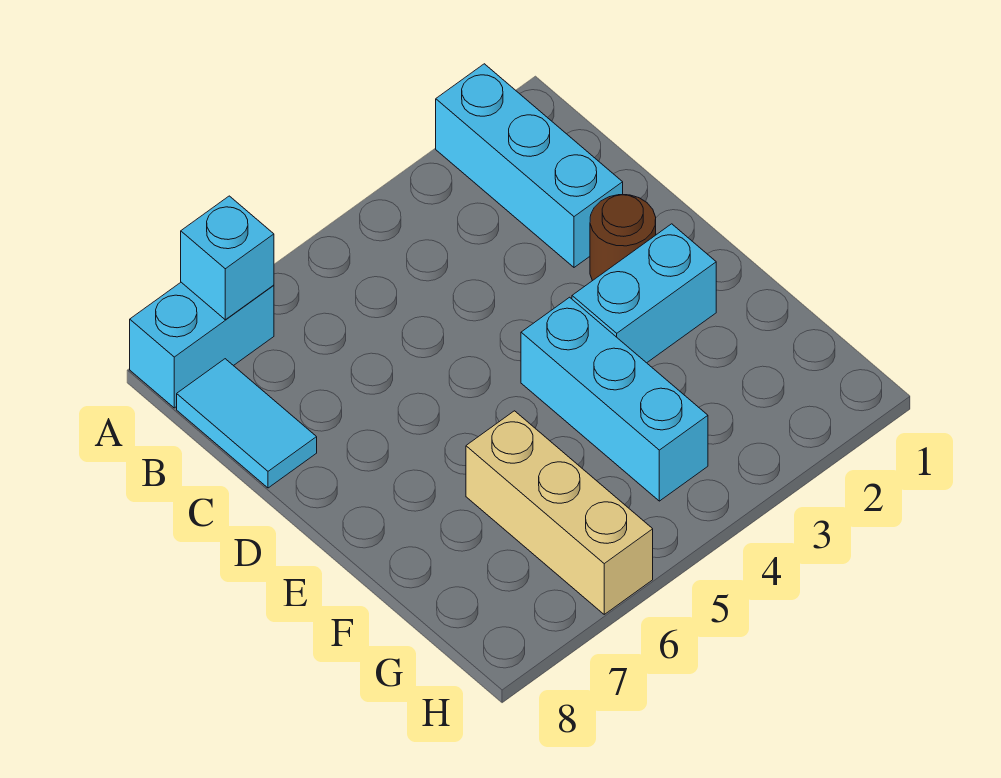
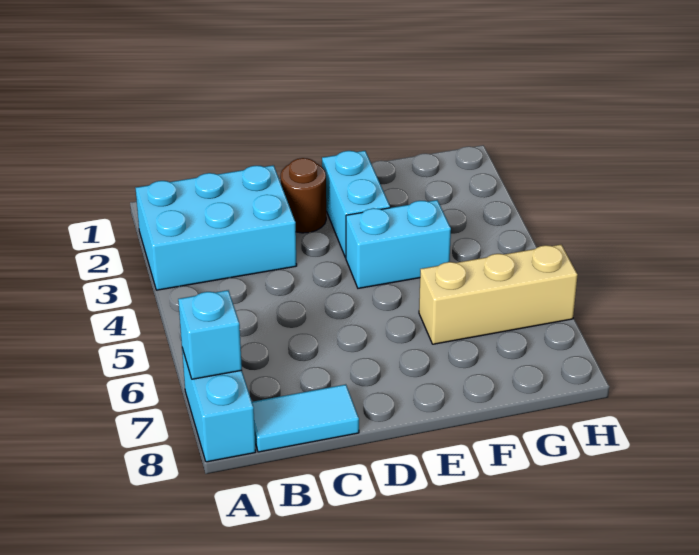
cyan 1x3 brick [436,64,623,267] -> cyan 2x3 brick [136,165,297,290]
cyan 1x3 brick [521,297,708,501] -> cyan 1x2 brick [346,200,451,288]

